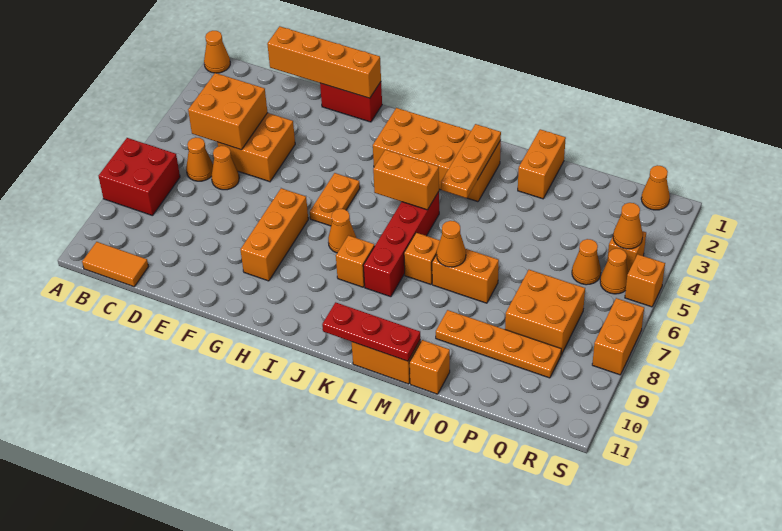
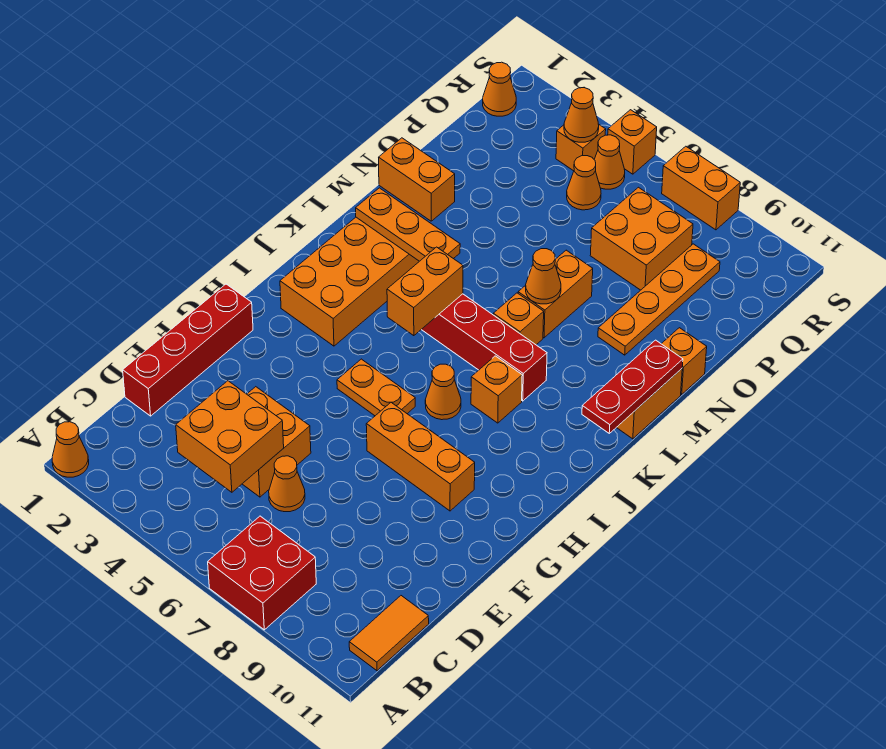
orange 1x1 cone [186,138,213,181] -> none
orange 1x4 brick [267,26,381,98] -> none
red 1x2 brick [320,82,382,122] -> red 1x4 brick [123,284,253,416]

